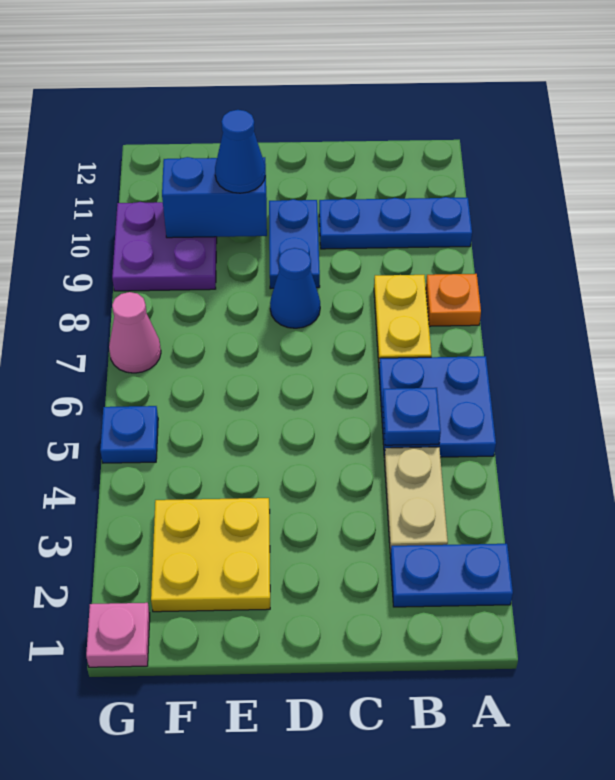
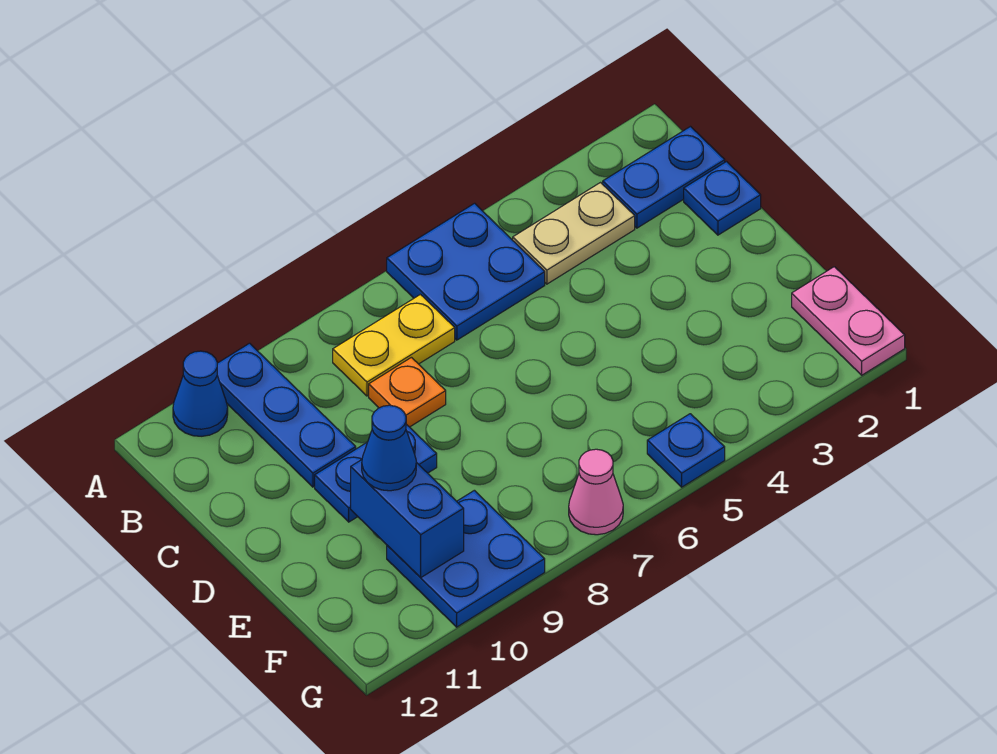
blue 1x2 plate [390,544,513,607] -> blue 1x2 plate turned to [603,127,725,228]
orange 1x1 plate [426,274,481,326] -> orange 1x1 plate moved to [369,357,446,427]
blue 1x1 plate [383,388,441,445] -> blue 1x1 plate moved to [684,162,761,235]
blue 1x1 cone [270,248,320,328] -> blue 1x1 cone moved to [173,351,228,436]
yellow 2x2 plate [151,498,270,612] -> none
purple 2x2 plate [112,202,217,291] -> blue 2x2 plate [387,490,545,627]
pink 1x1 plate [86,603,150,667] -> pink 1x2 plate [792,267,905,375]

